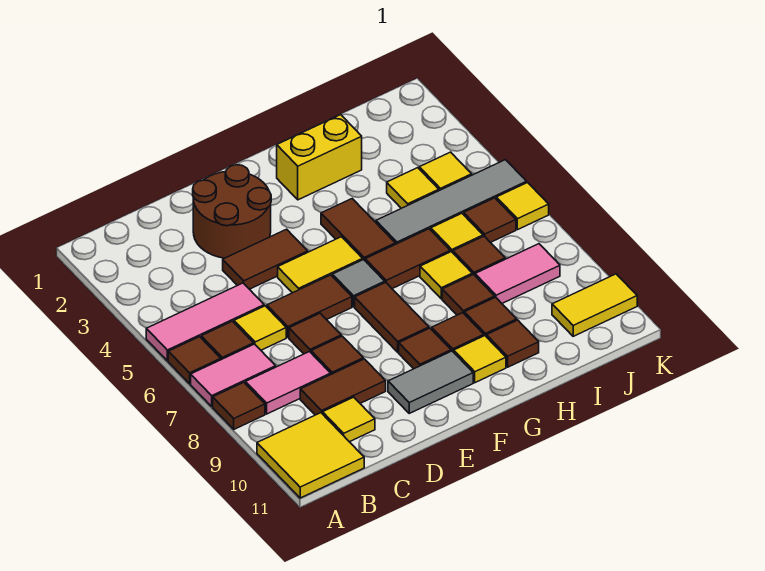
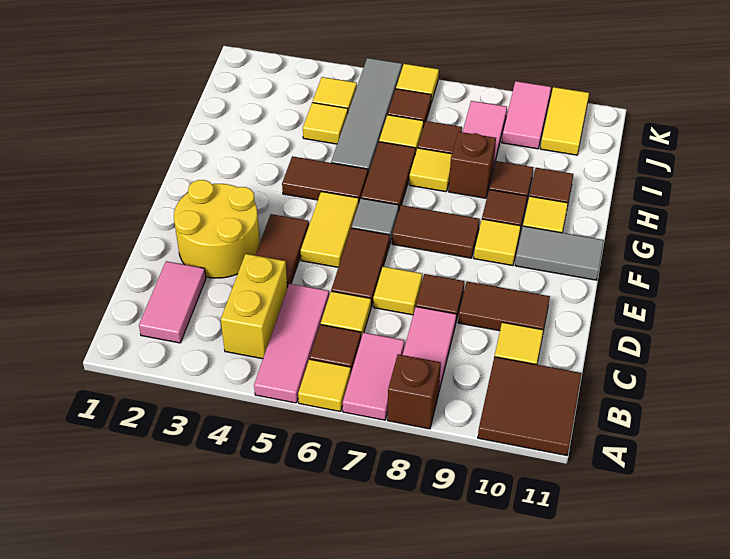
brown 1x1 tile [168,337,221,384] -> yellow 1x1 tile [298,359,351,412]
brown 1x1 tile [213,382,265,429] -> brown 1x1 brick [387,354,441,429]
yellow 2x2 tile [257,413,364,498] -> brown 2x2 tile [478,357,582,456]
none -> pink 1x2 tile [139,261,206,343]
brown 1x2 tile [300,359,386,415] -> brown 1x2 tile turned to [458,282,550,331]
brown 2x2 round brick [193,165,271,258] -> yellow 2x2 round brick [174,180,260,278]
brown 1x1 tile [289,313,341,354] -> yellow 1x1 tile [373,267,422,315]
grey 1x2 tile [388,351,473,413] -> grey 1x2 tile turned to [515,226,604,280]
brown 1x1 tile [399,328,451,369] -> yellow 1x1 tile [474,219,521,266]
yellow 1x2 brick [277,115,362,200] -> yellow 1x2 brick moved to [221,254,287,359]
brown 1x1 tile [442,274,495,315] -> brown 1x1 brick [449,132,496,198]
none -> pink 1x2 tile [502,81,551,149]

